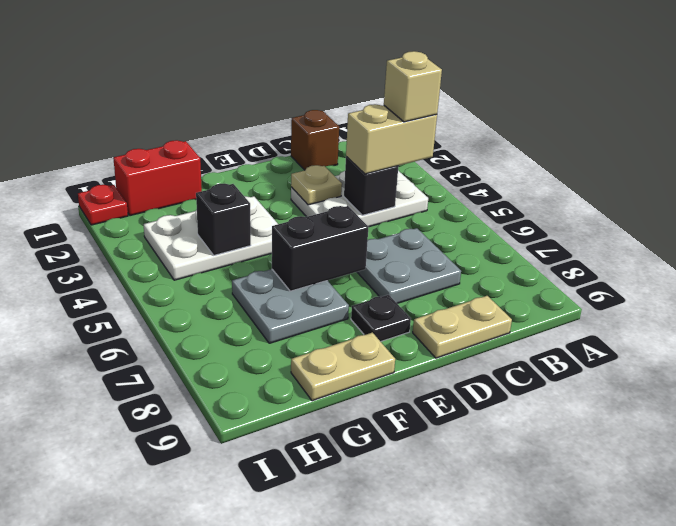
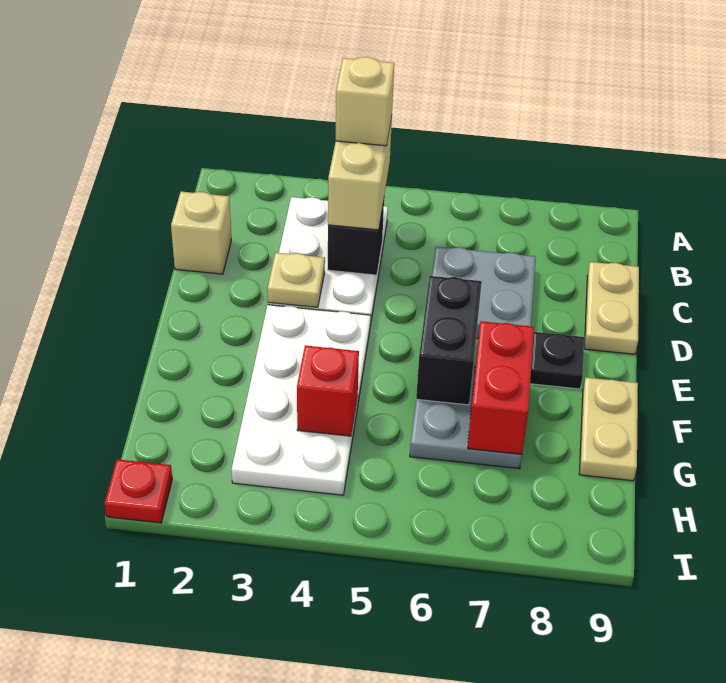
brown 1x1 brick [291,110,339,170] -> tan 1x1 brick [171,192,231,274]
white 2x3 plate [144,196,278,280] -> white 2x4 plate [232,305,371,495]
red 1x2 brick [113,140,202,216] -> red 1x2 brick moved to [468,321,534,454]
black 1x1 brick [196,183,251,255] -> red 1x1 brick [297,345,359,436]

